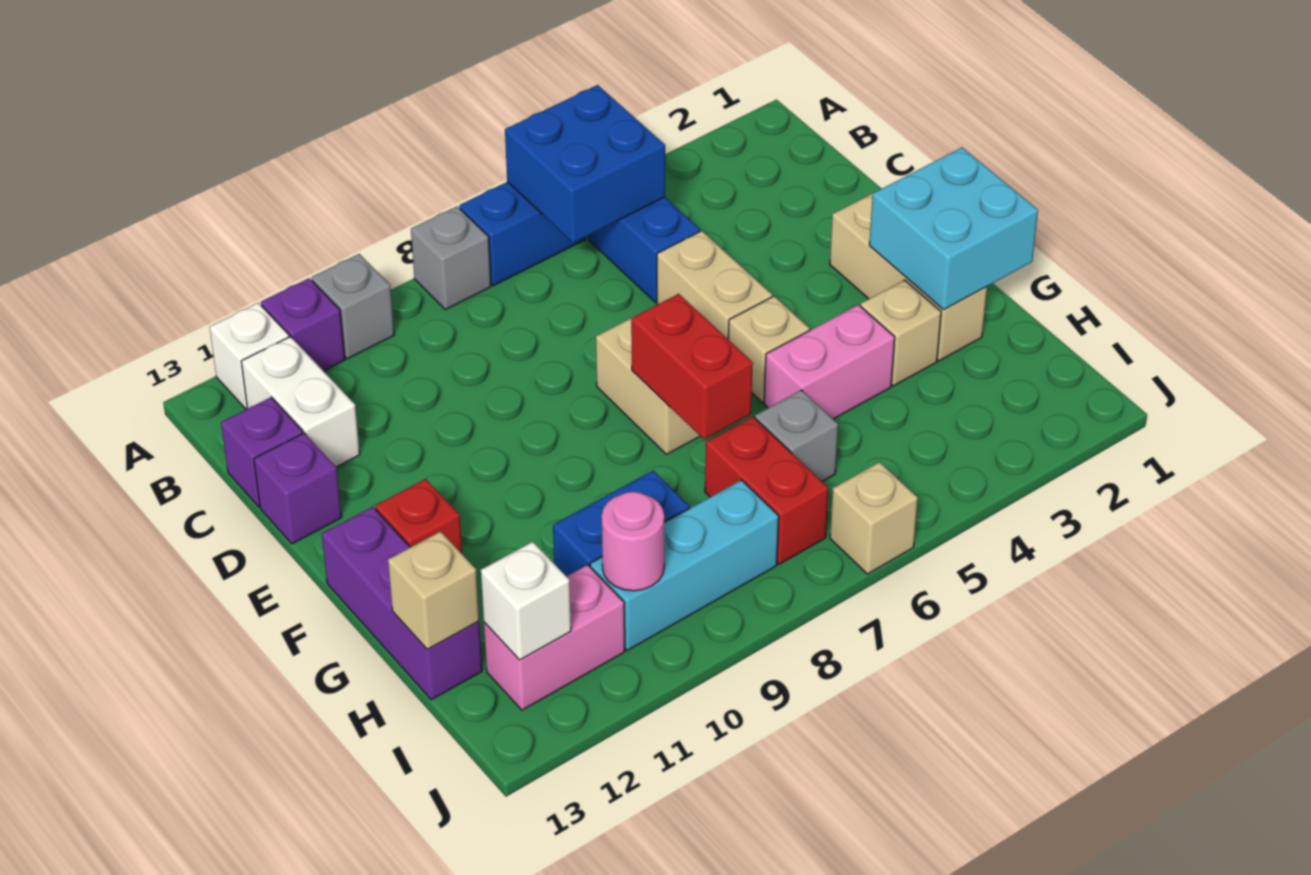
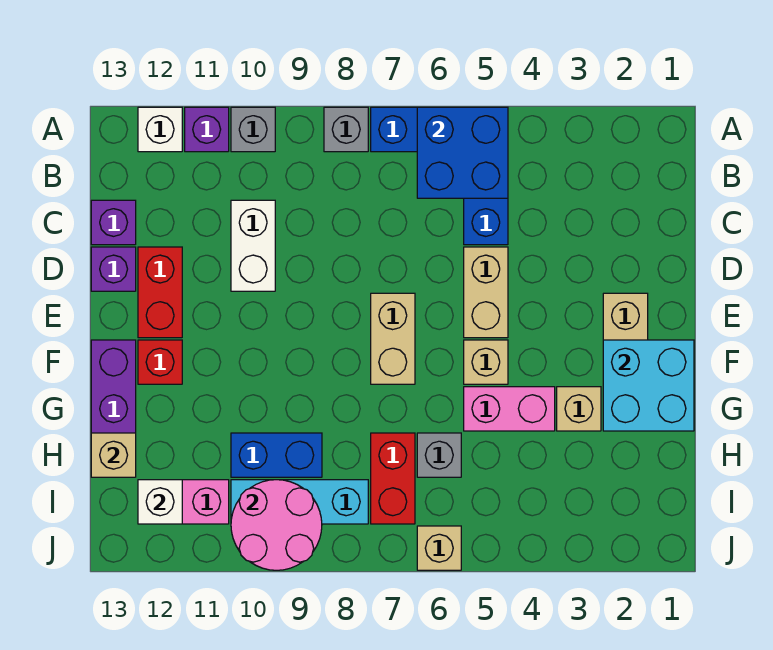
white 1x2 brick [241,337,360,467] -> white 1x2 brick moved to [231,200,275,291]
red 1x2 brick [631,294,753,440] -> red 1x2 brick moved to [138,247,182,338]
pink 1x1 round brick [602,492,664,591] -> pink 2x2 round brick [231,480,322,570]

